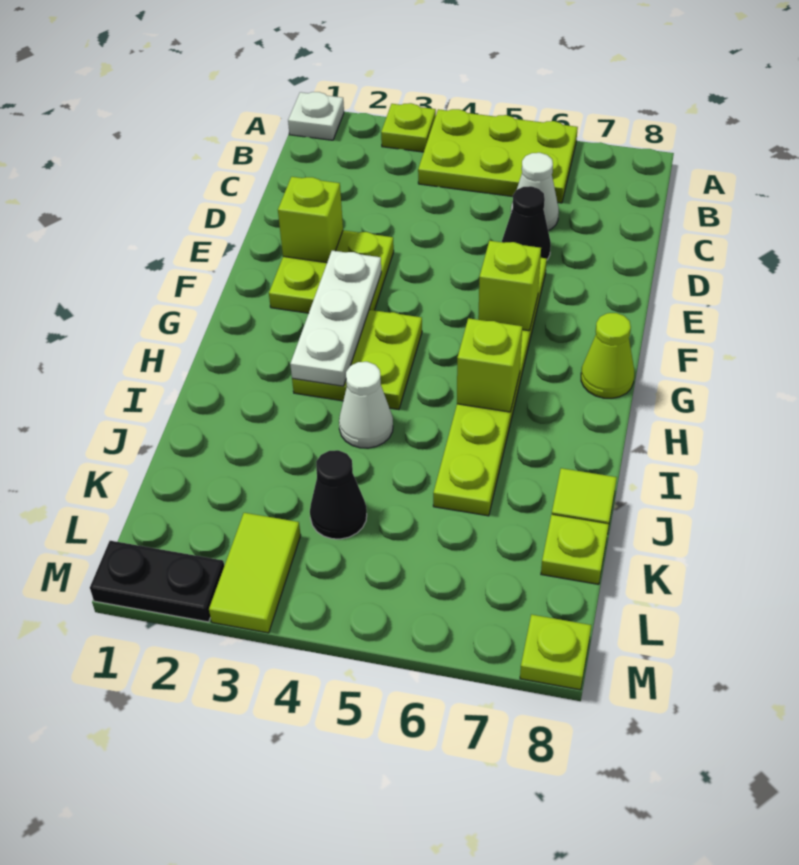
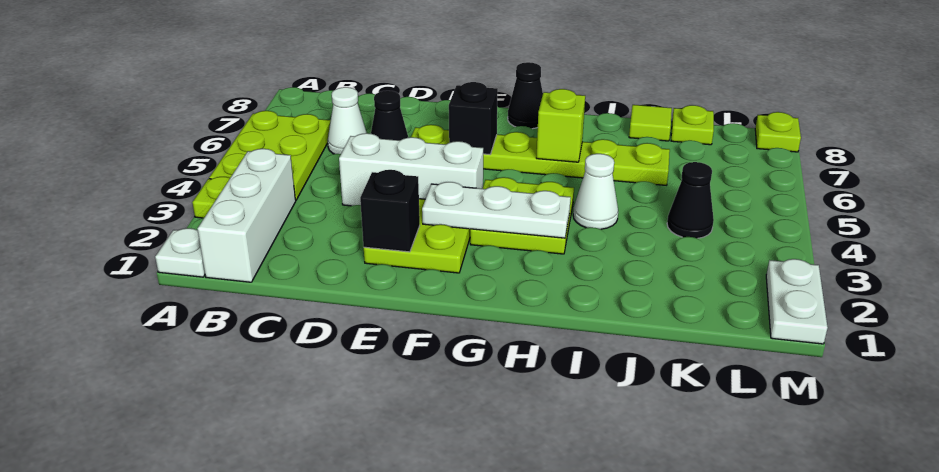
none -> white 1x3 brick [197,149,296,282]
none -> white 1x3 brick [339,133,483,206]
lime 1x1 brick [278,177,343,263] -> black 1x1 brick [360,170,420,252]
lime 1x1 brick [478,241,541,331] -> black 1x1 brick [449,82,498,154]
lime 1x1 cone [581,313,634,398] -> black 1x1 cone [508,62,543,129]
lime 1x2 tile [209,513,301,633] -> none
black 1x2 plate [90,541,224,622] -> white 1x2 plate [766,259,828,344]

